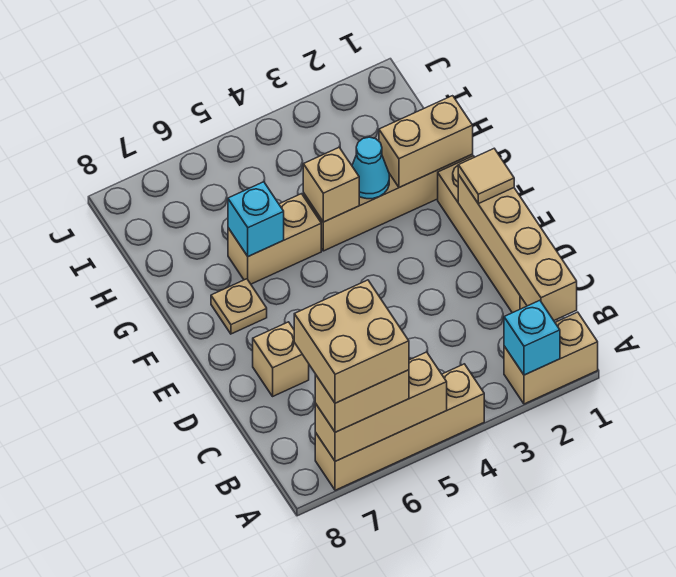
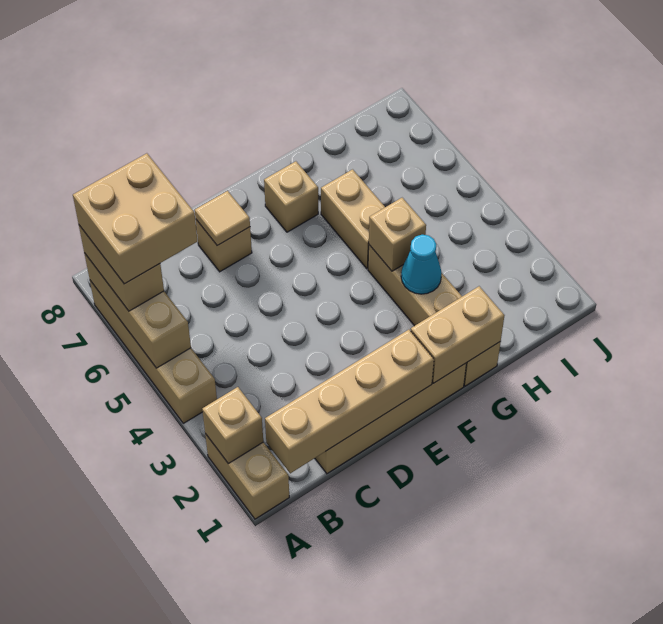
cyan 1x1 brick [504,300,560,375] -> tan 1x1 brick [202,387,263,464]
tan 1x1 tile [458,149,514,204] -> tan 1x1 tile moved to [195,191,250,245]
tan 1x1 plate [211,279,267,334] -> tan 1x1 brick [264,161,318,232]
tan 1x2 brick [379,96,473,187] -> tan 1x2 brick turned to [411,286,504,383]
cyan 1x1 brick [228,182,284,256] -> none

